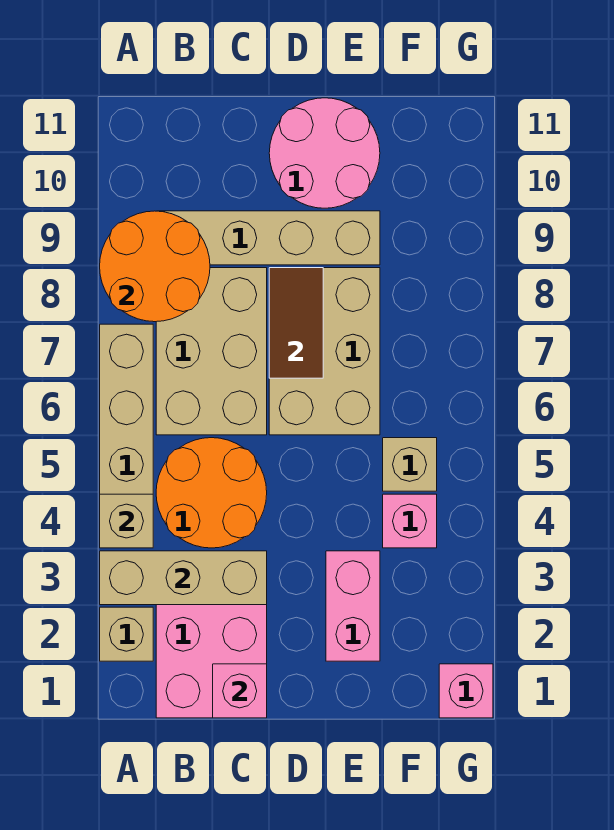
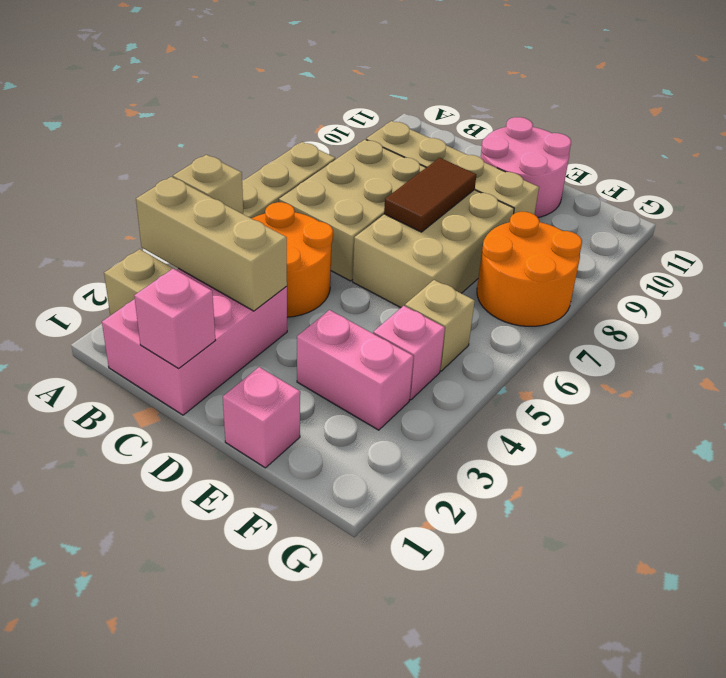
orange 2x2 round brick [100,211,210,322] -> orange 2x2 round brick moved to [477,212,582,326]
pink 1x2 brick [326,551,380,661] -> pink 1x2 brick turned to [297,310,413,430]
pink 1x1 brick [439,664,493,718] -> pink 1x1 brick moved to [223,367,300,468]

